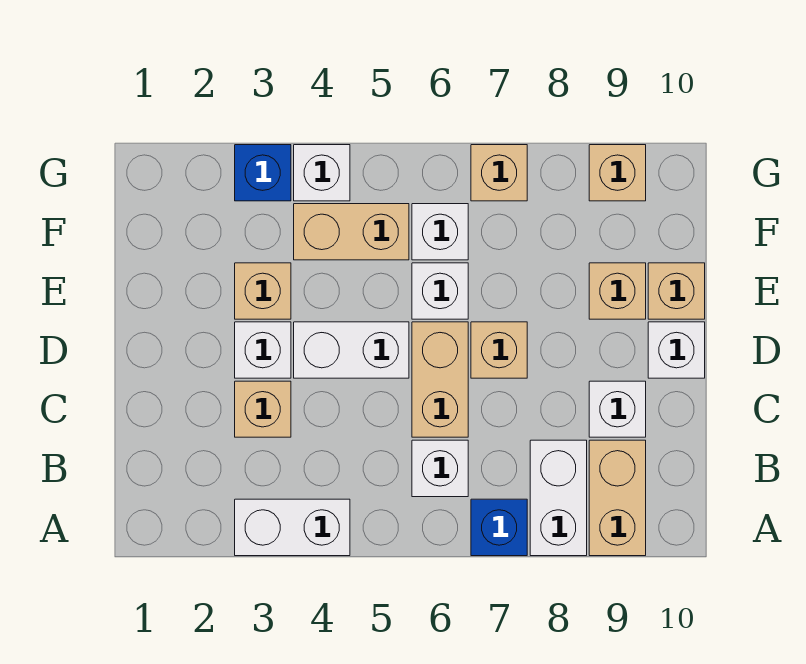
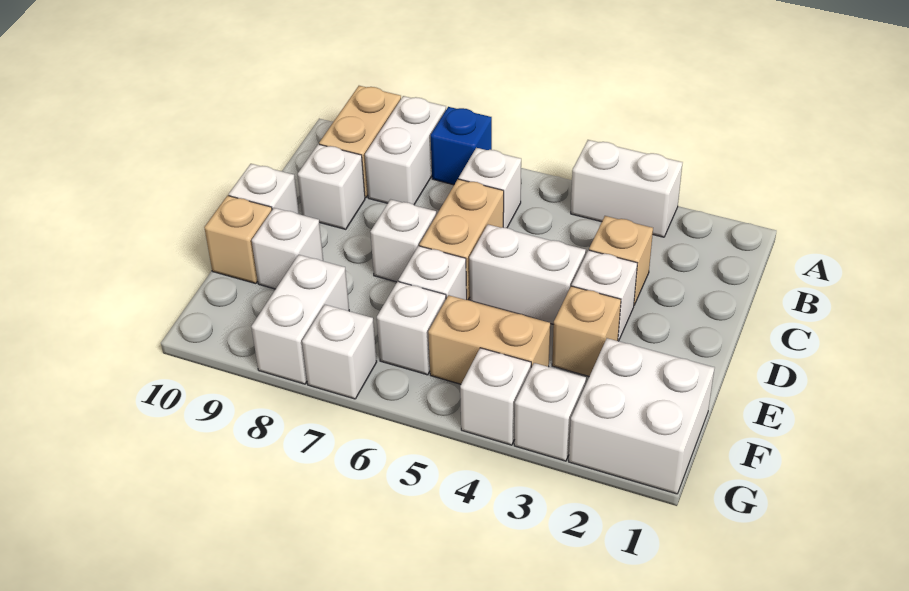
tan 1x1 brick [471,322,527,378] -> white 1x1 brick [370,199,436,282]
tan 1x1 brick [589,263,646,319] -> white 1x1 brick [252,208,323,289]
none -> white 2x2 brick [569,338,714,494]
none -> white 1x2 brick [251,255,349,384]
blue 1x1 brick [235,145,291,201] -> white 1x1 brick [514,363,586,461]
tan 1x1 brick [471,145,527,201] -> white 1x1 brick [302,305,377,399]
tan 1x1 brick [589,145,646,201] -> none

